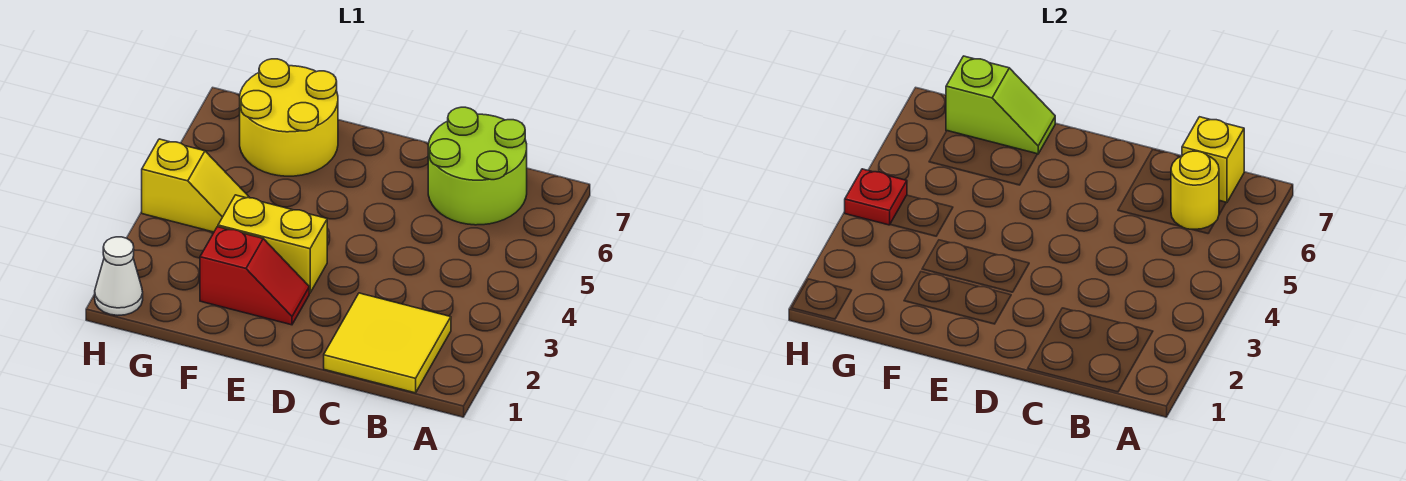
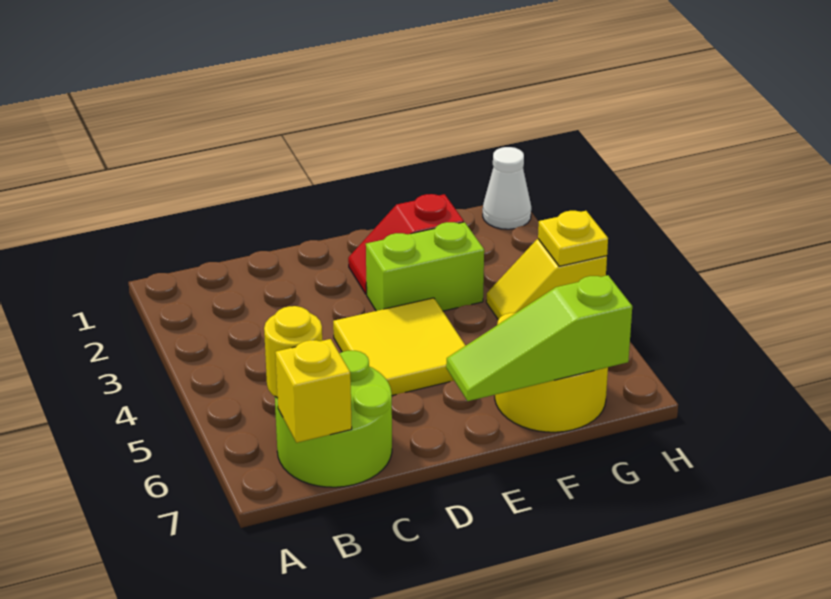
yellow 2x2 tile [324,293,451,393] -> yellow 2x2 tile moved to [333,298,466,396]
yellow 1x2 brick [218,195,327,293] -> lime 1x2 brick [366,222,484,311]
lime 1x2 slope [946,56,1055,154] -> lime 1x3 slope [446,275,632,401]
red 1x1 plate [845,169,907,225] -> yellow 1x1 plate [538,211,608,266]

